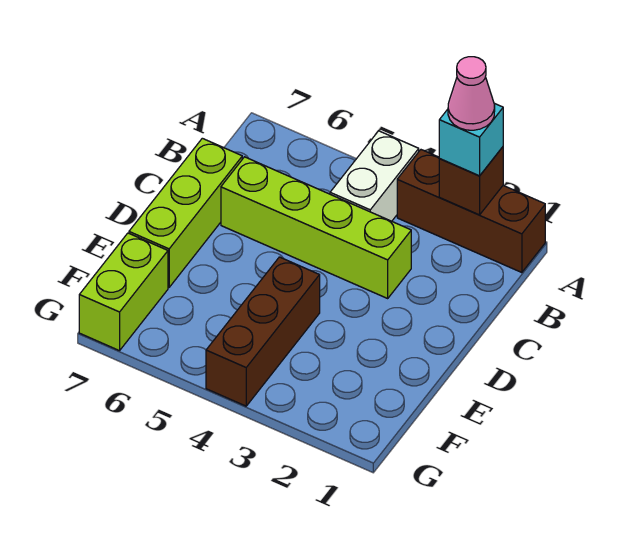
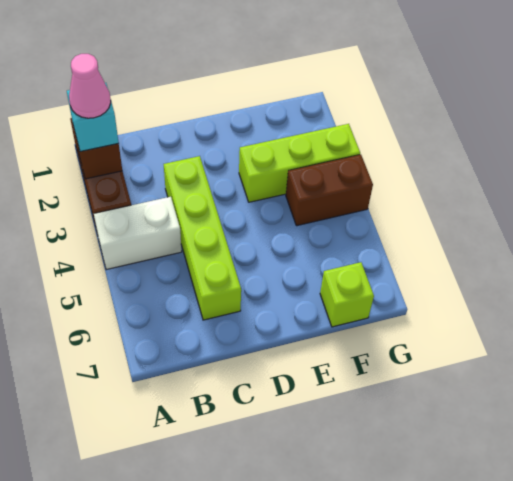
lime 1x3 brick [129,138,242,287] -> lime 1x3 brick moved to [239,124,360,202]
brown 1x3 brick [206,257,320,406] -> brown 1x2 brick [286,154,373,226]
lime 1x2 brick [79,233,168,351] -> lime 1x1 brick [320,262,374,327]

